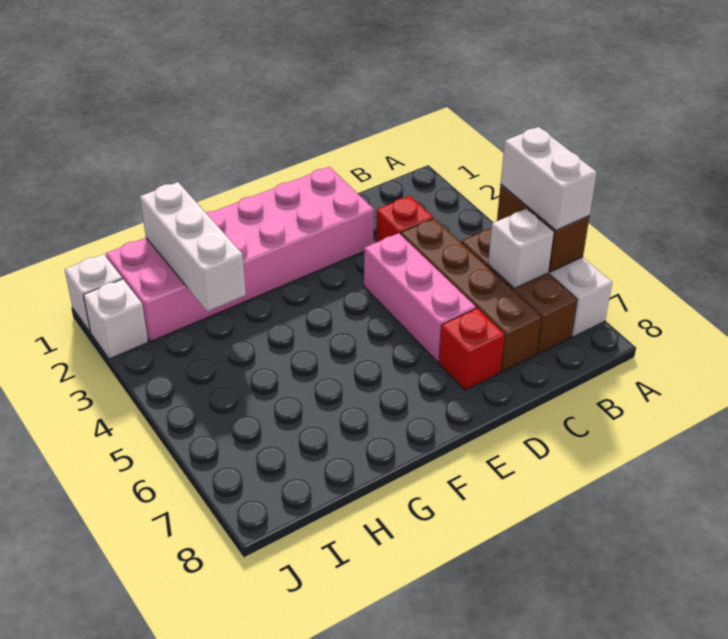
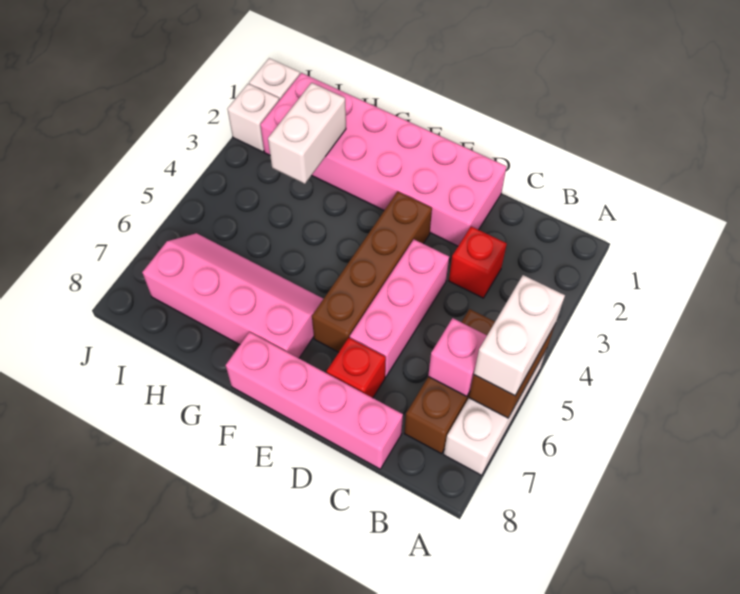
white 1x1 brick [488,209,554,288] -> pink 1x1 brick [428,318,487,396]
brown 1x4 brick [401,218,541,372] -> brown 1x4 brick moved to [312,192,432,352]
none -> pink 1x4 brick [226,332,403,469]
none -> pink 2x4 slope [142,233,323,358]
white 1x3 brick [140,182,246,312] -> white 1x2 brick [268,83,346,184]

